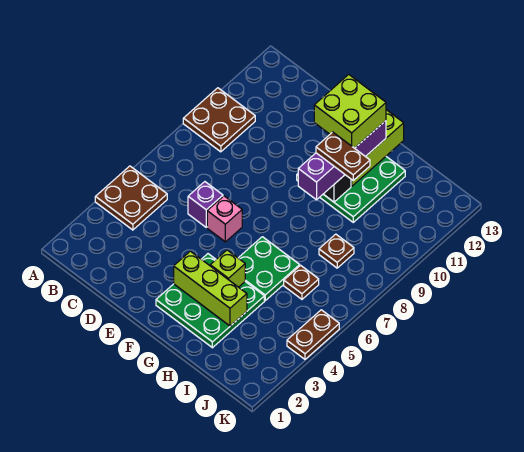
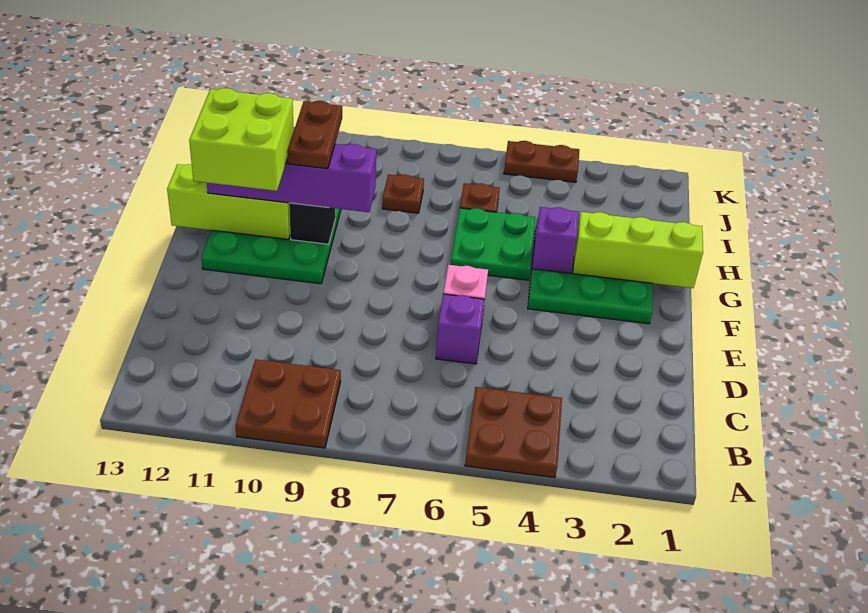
lime 1x3 brick [174,251,247,326] -> lime 1x3 brick turned to [573,212,703,288]
lime 1x1 brick [210,250,245,287] -> purple 1x1 brick [532,207,579,273]

